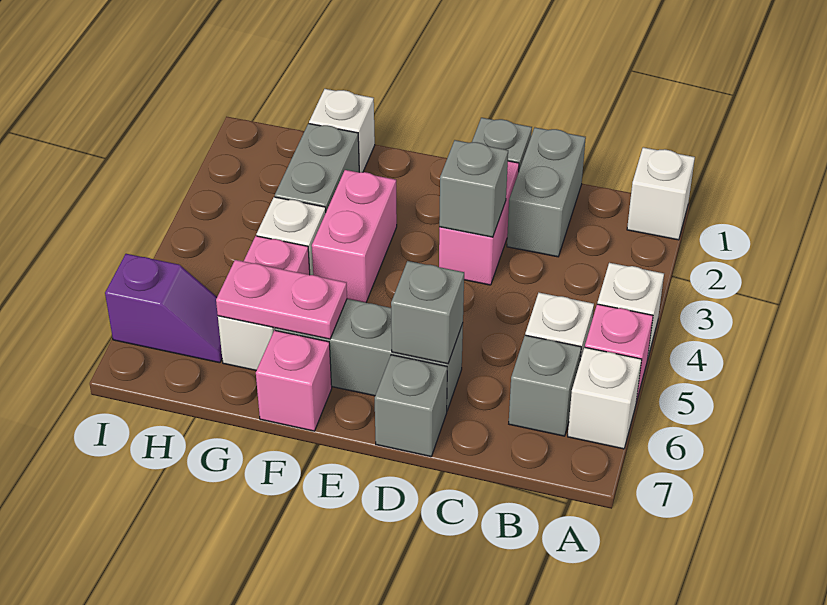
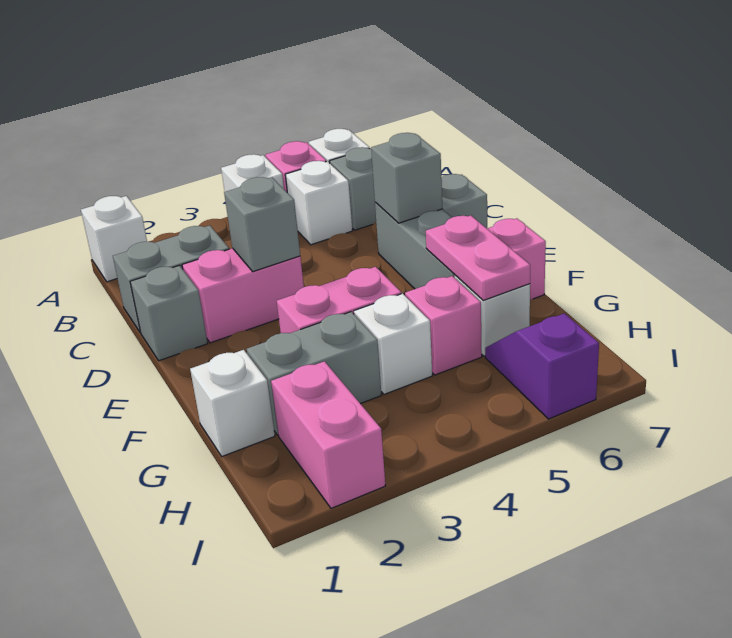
none -> pink 1x2 brick [271,361,385,508]

